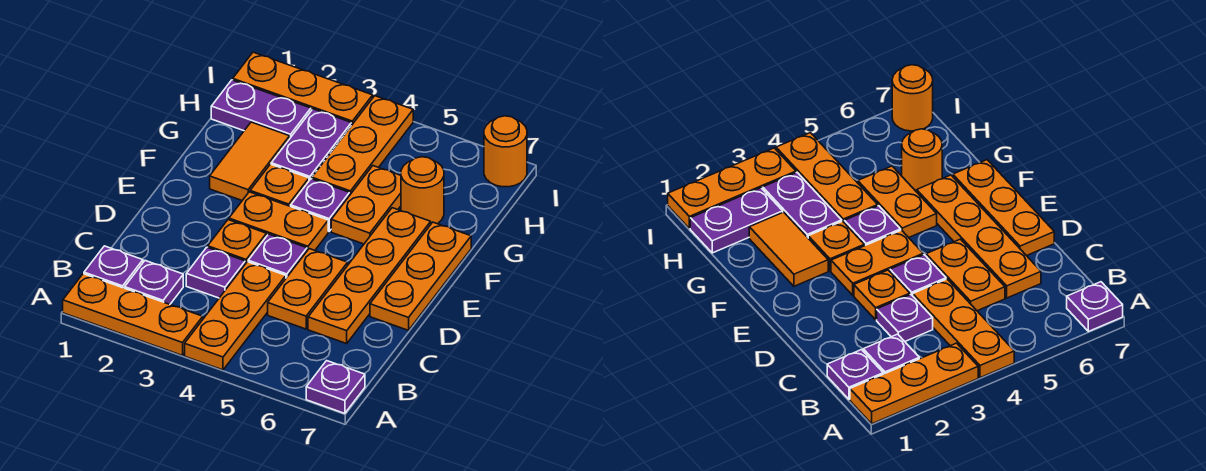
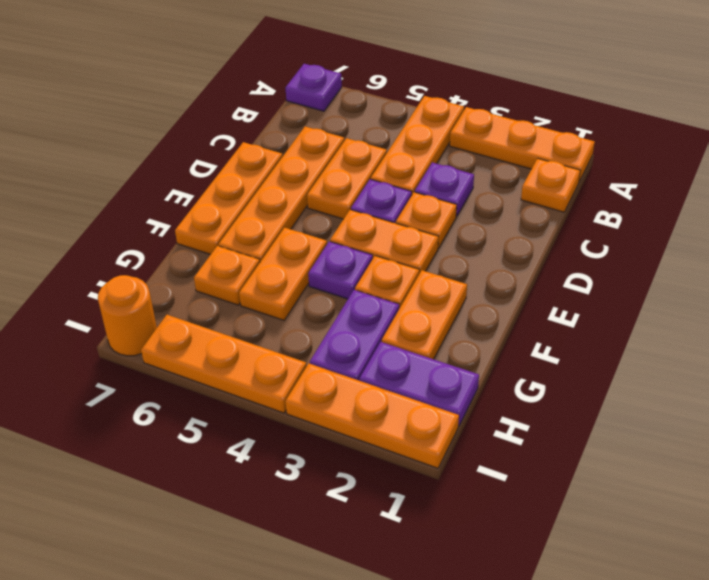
purple 1x1 plate [84,246,143,288] -> orange 1x1 plate [521,158,580,212]
purple 1x1 plate [125,261,183,304] -> none
orange 1x2 tile [210,122,290,200] -> orange 1x2 plate [382,270,467,359]
orange 1x3 plate [312,96,413,194] -> orange 1x3 plate turned to [141,315,307,413]
orange 1x1 round brick [401,157,444,224] -> orange 1x1 plate [194,246,260,305]

